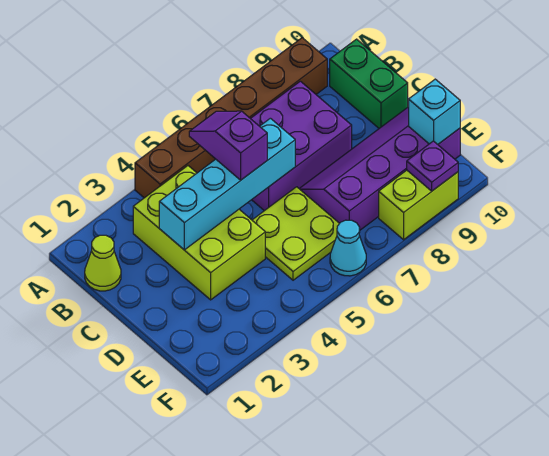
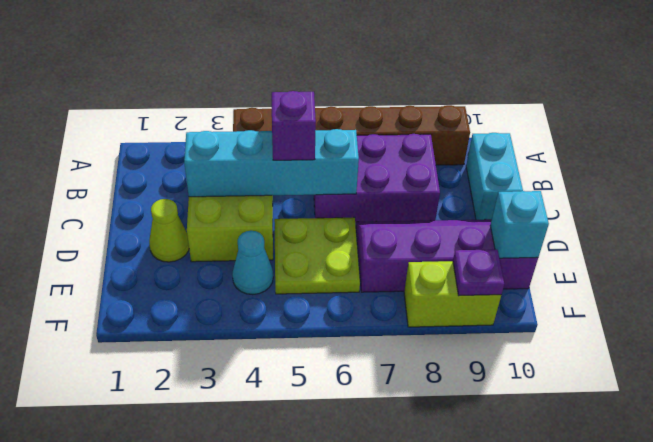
lime 1x1 cone [85,235,121,291] -> lime 1x1 cone moved to [149,199,189,262]
green 1x2 brick [330,39,408,128] -> cyan 1x2 brick [466,133,523,220]
cyan 1x1 cone [330,220,366,276] -> cyan 1x1 cone moved to [232,231,273,295]

